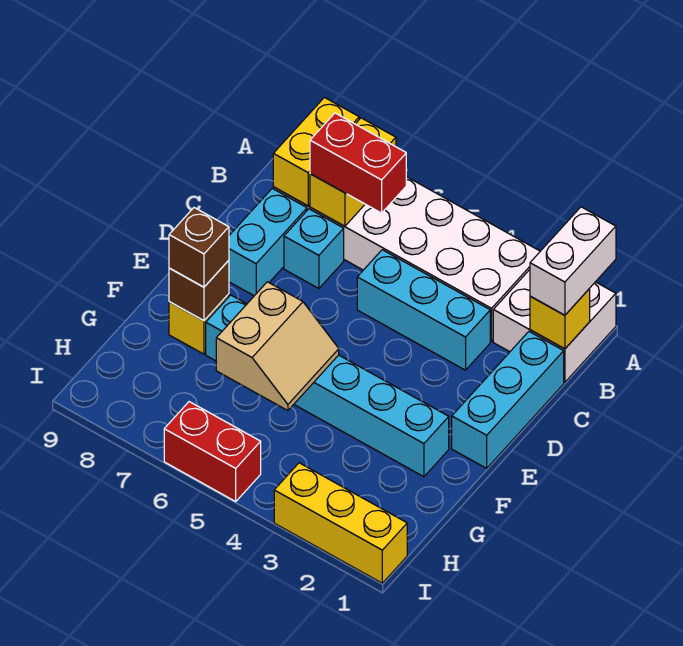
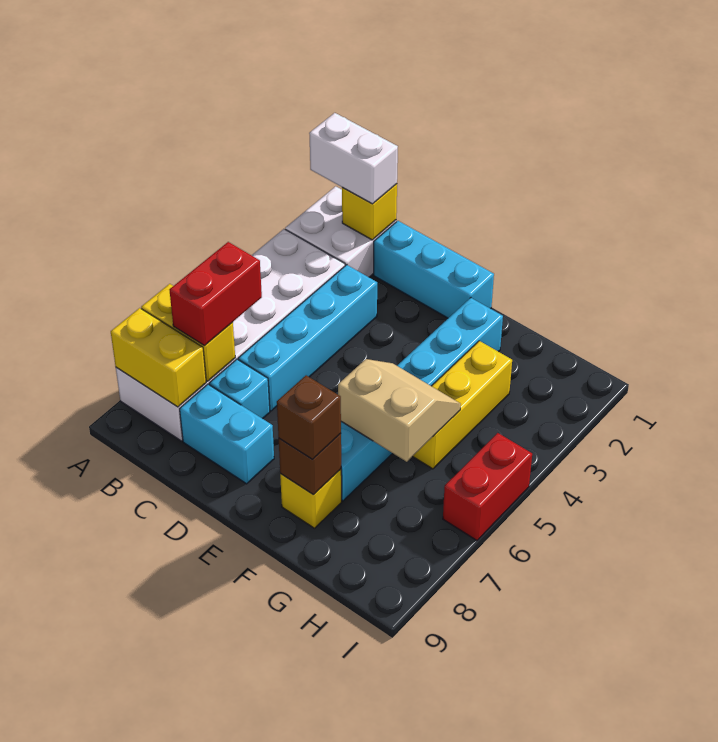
cyan 1x3 brick [357,250,490,370] -> cyan 1x4 brick [238,265,377,411]
yellow 1x3 brick [274,463,407,583] -> yellow 1x3 brick moved to [412,341,512,469]

